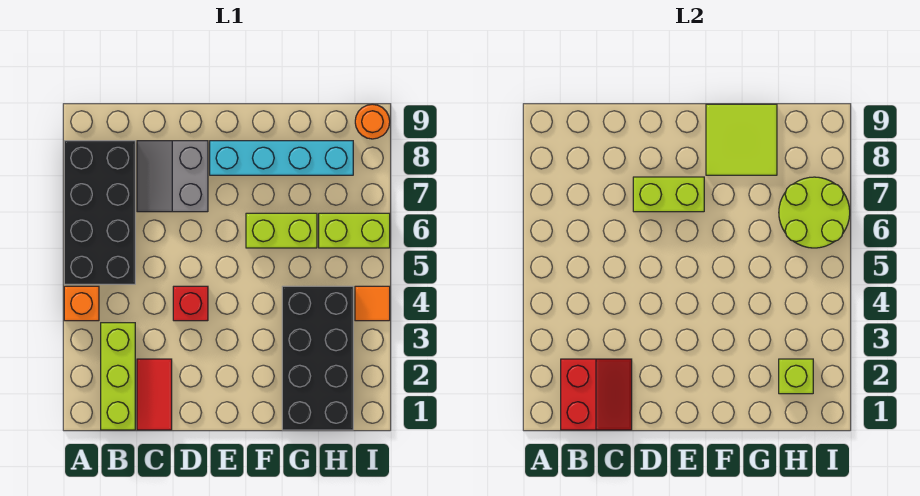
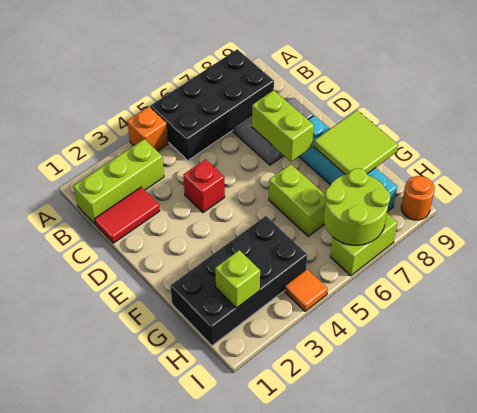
red 2x2 slope [561,359,632,430] -> none
lime 1x2 brick [319,213,390,248] -> lime 1x2 brick turned to [330,213,397,276]

